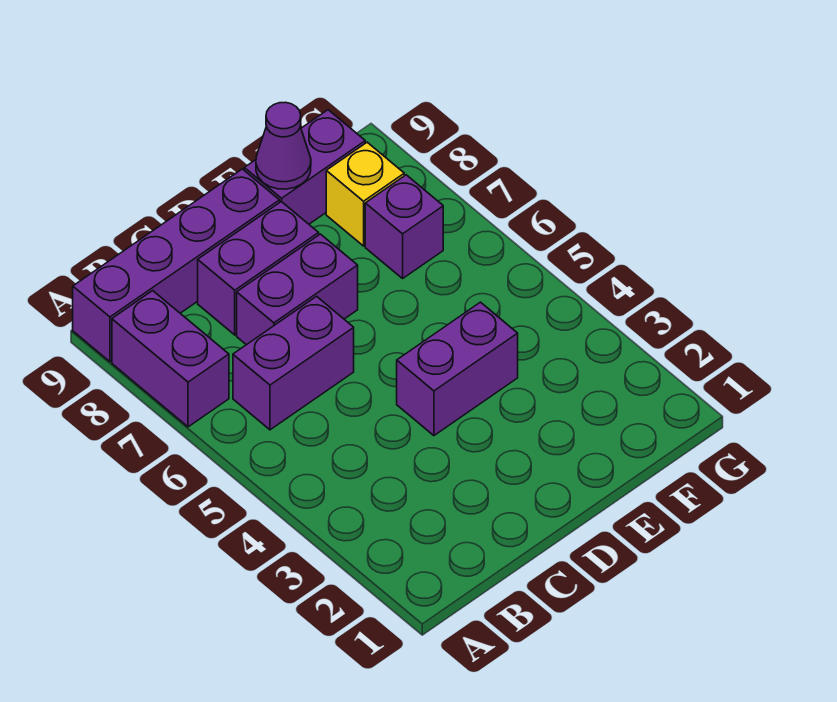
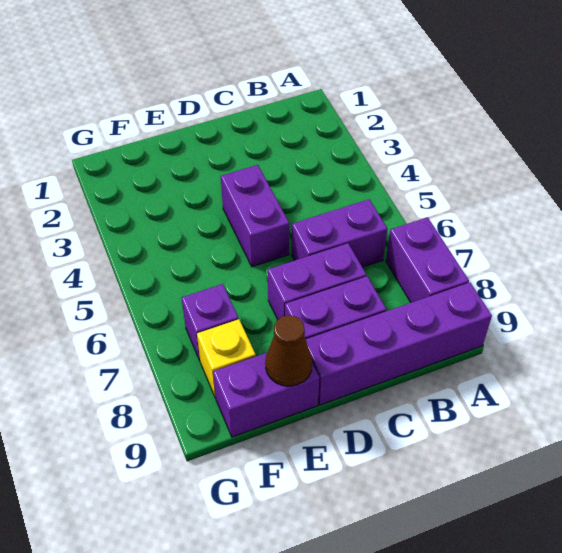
purple 1x2 brick [397,302,518,436] -> purple 1x2 brick turned to [221,165,289,267]
purple 1x1 cone [256,102,311,189] -> brown 1x1 cone [265,315,312,386]

